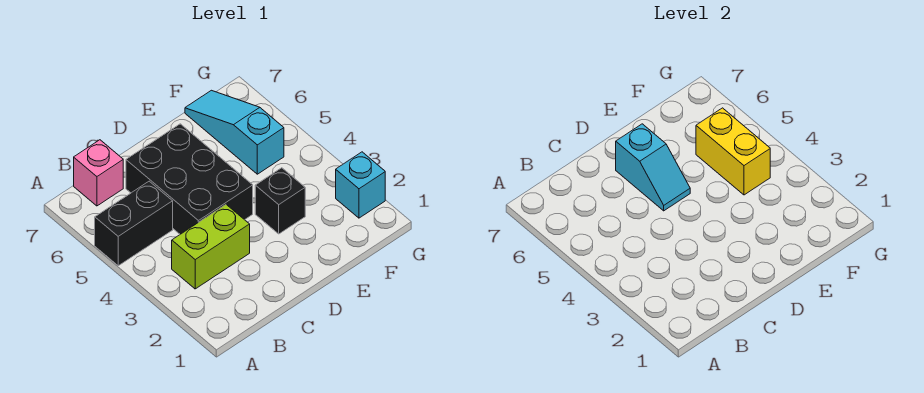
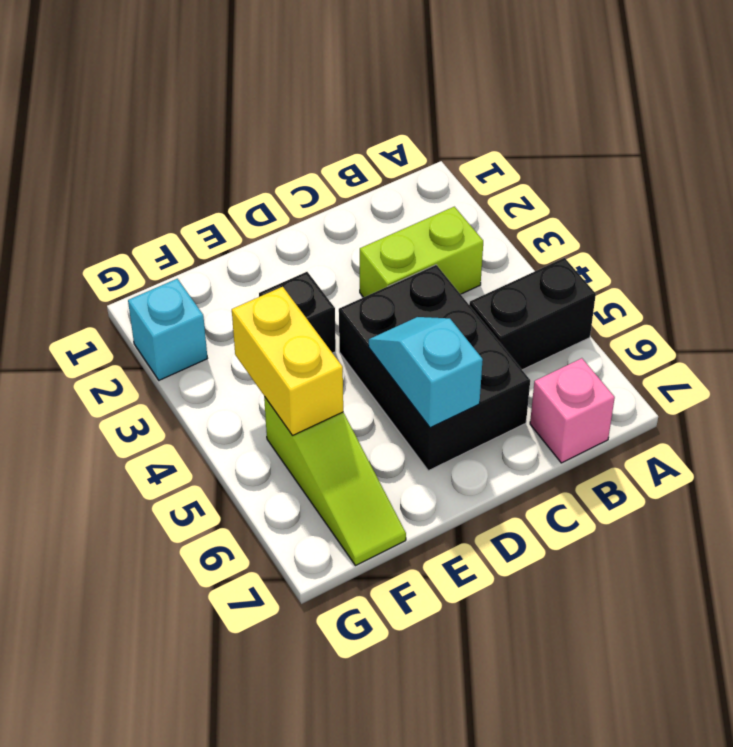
cyan 1x3 slope [185,90,284,174] -> lime 1x3 slope [264,397,406,566]

